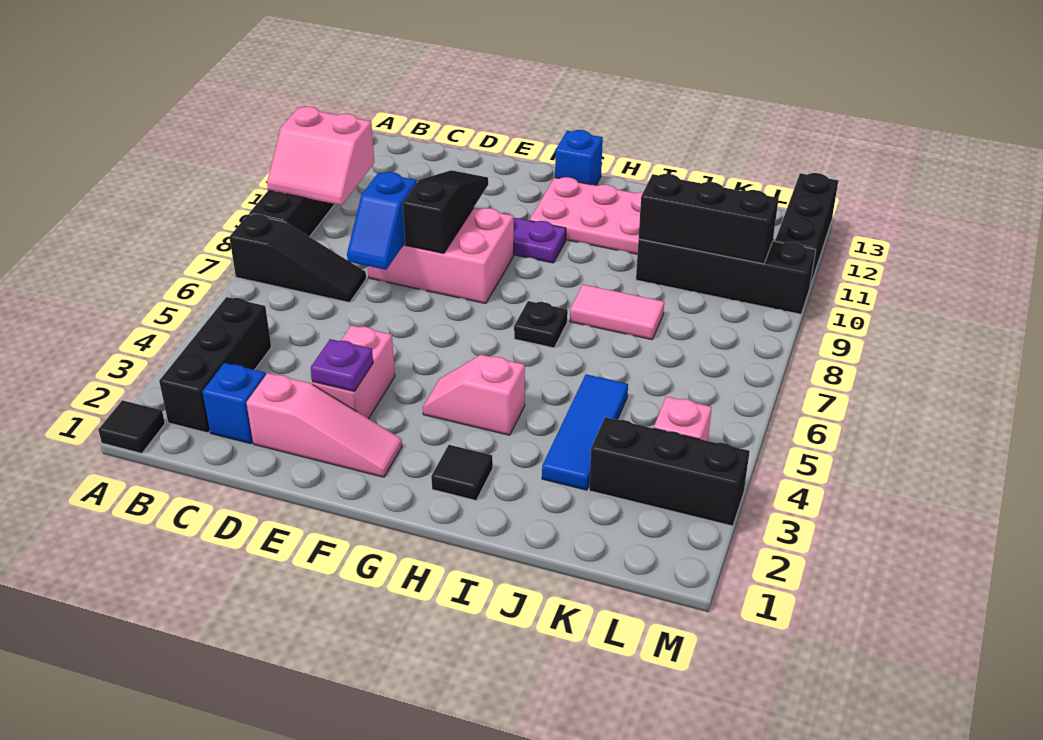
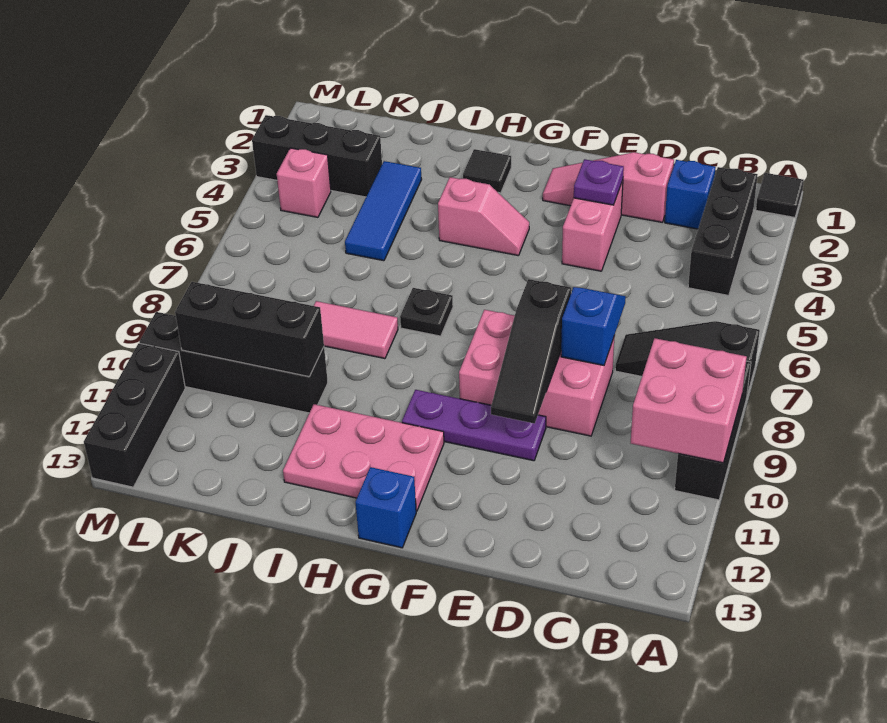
pink 2x2 slope [267,107,374,205] -> pink 2x2 brick [631,338,747,463]

